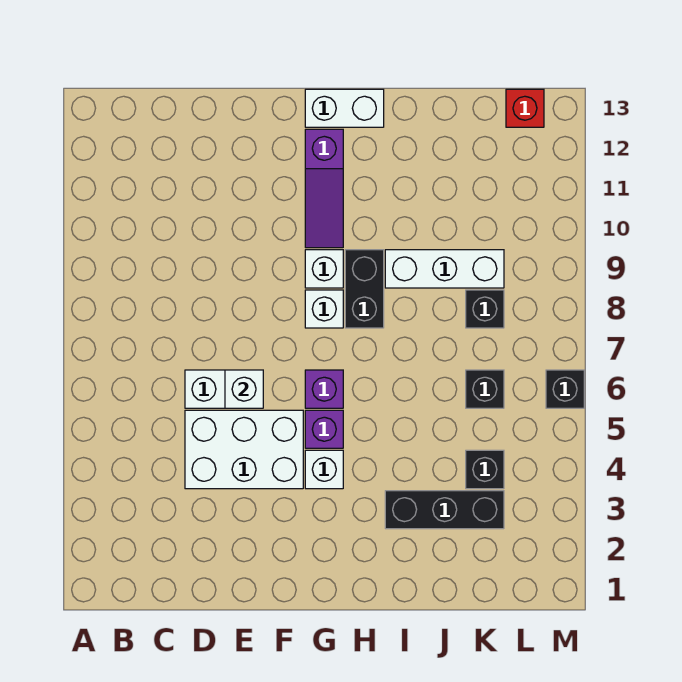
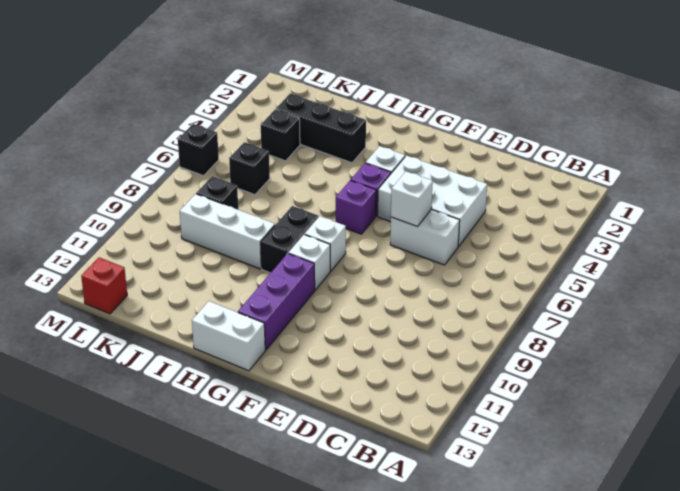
purple 1x3 slope [305,129,343,248] -> purple 1x3 brick [238,253,315,350]

